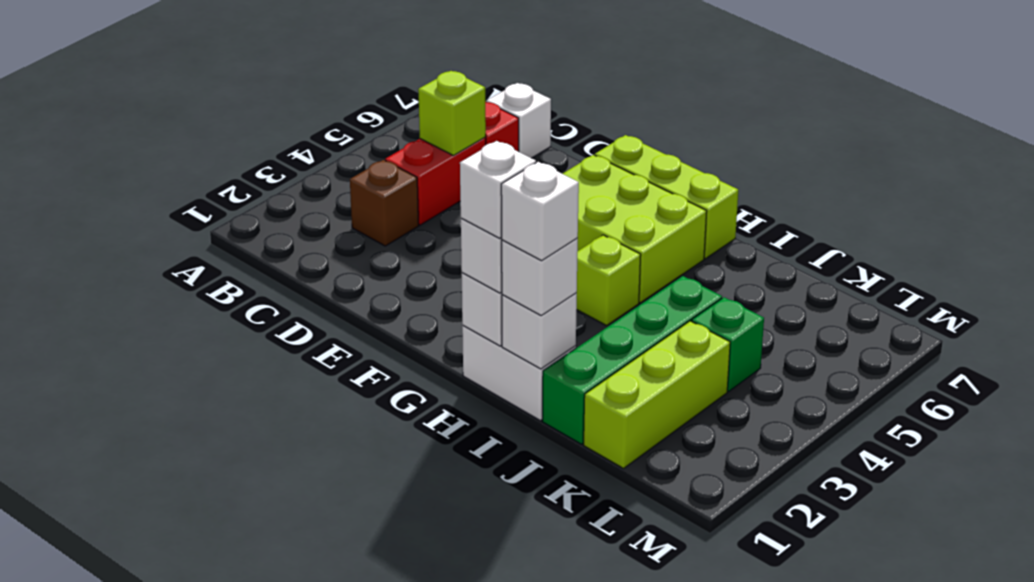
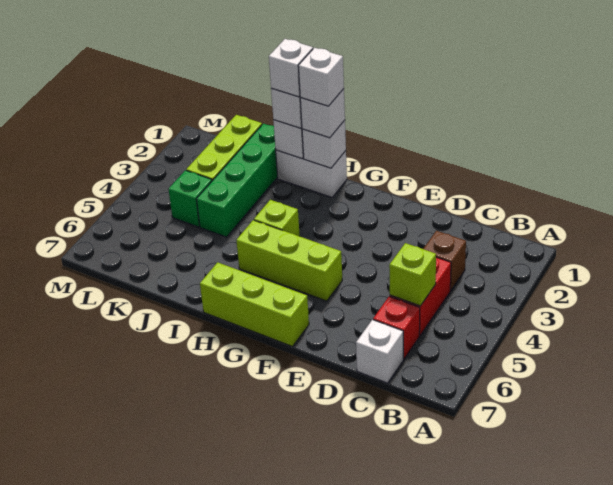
lime 2x3 brick [563,155,707,303] -> lime 1x3 brick [236,220,342,301]

